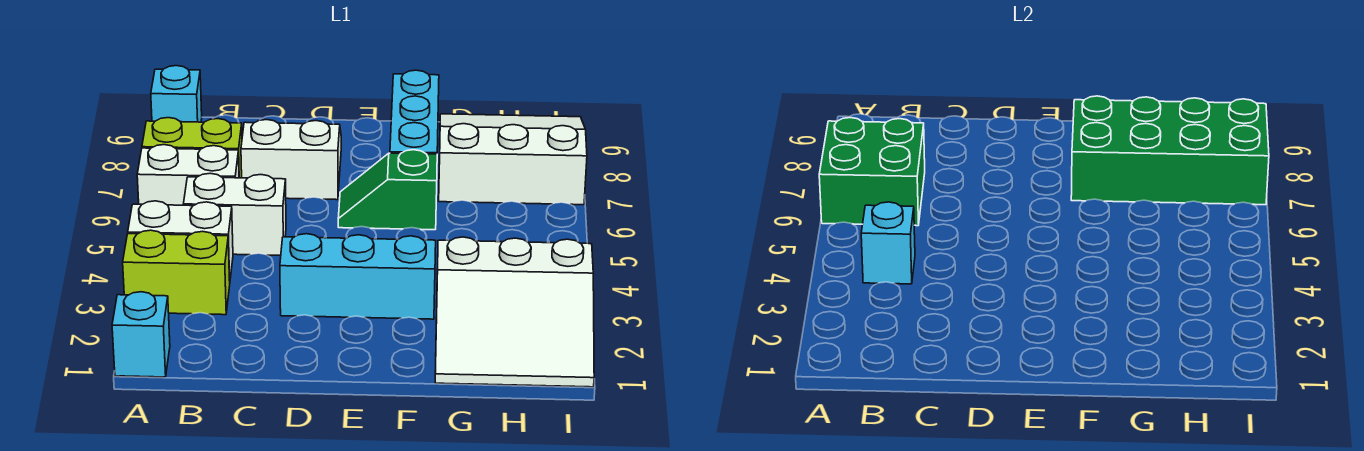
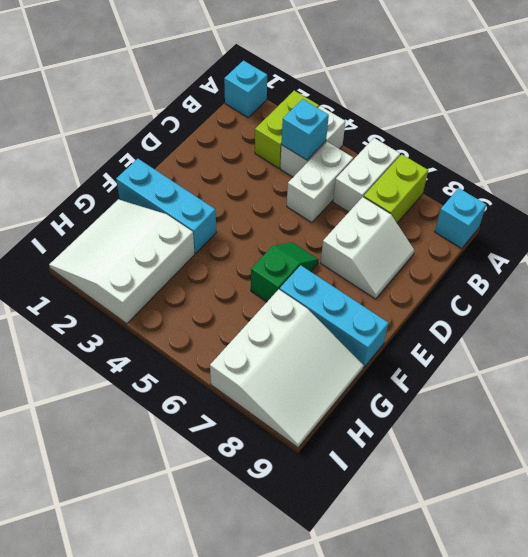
green 2x2 brick [819,118,925,226] -> none
cyan 1x3 brick [280,234,436,319] -> cyan 1x3 brick turned to [116,159,216,253]
green 2x4 brick [1071,96,1269,205] -> none

